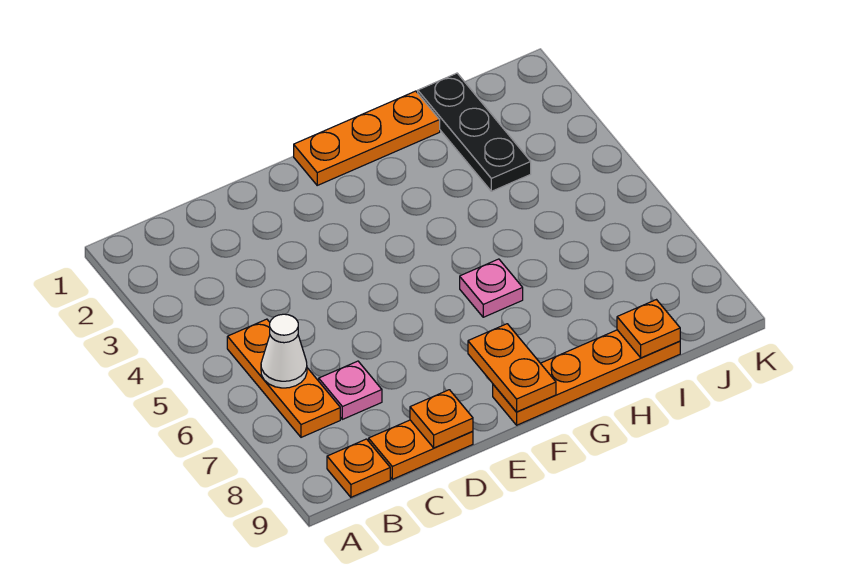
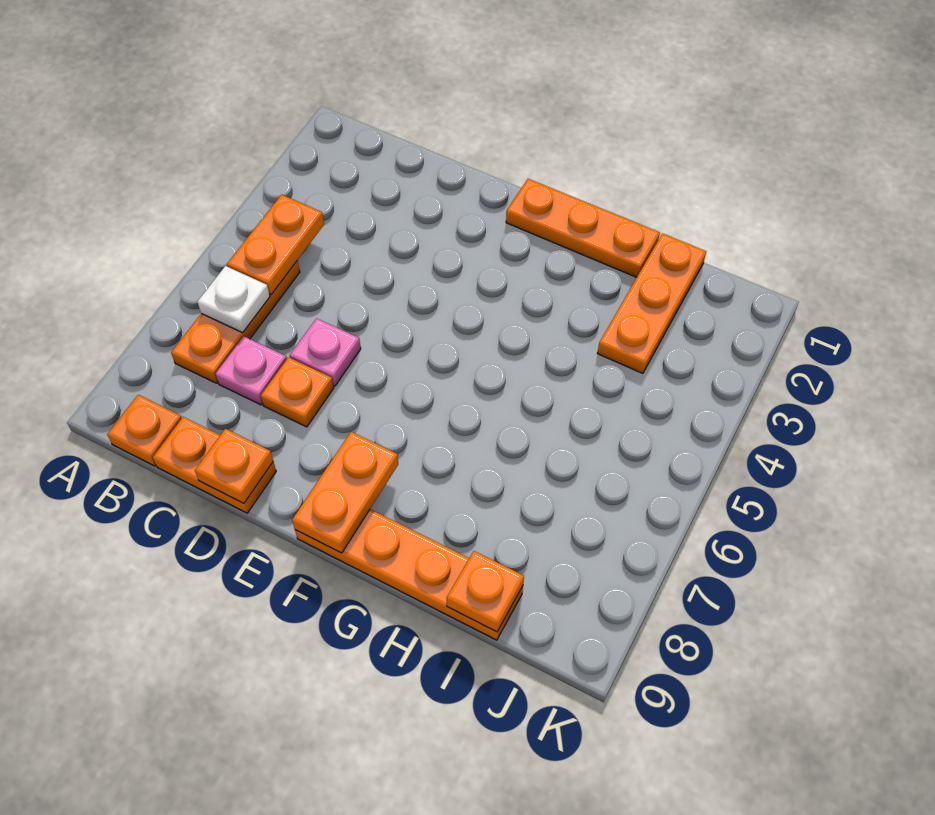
none -> orange 1x2 plate [227,195,324,295]
white 1x1 cone [261,314,307,388] -> white 1x1 plate [197,266,270,333]
none -> orange 1x1 plate [261,357,334,427]
pink 1x1 plate [460,259,523,317] -> pink 1x1 plate moved to [290,318,361,386]
black 1x3 plate [418,73,531,191] -> orange 1x3 plate [597,233,706,373]

